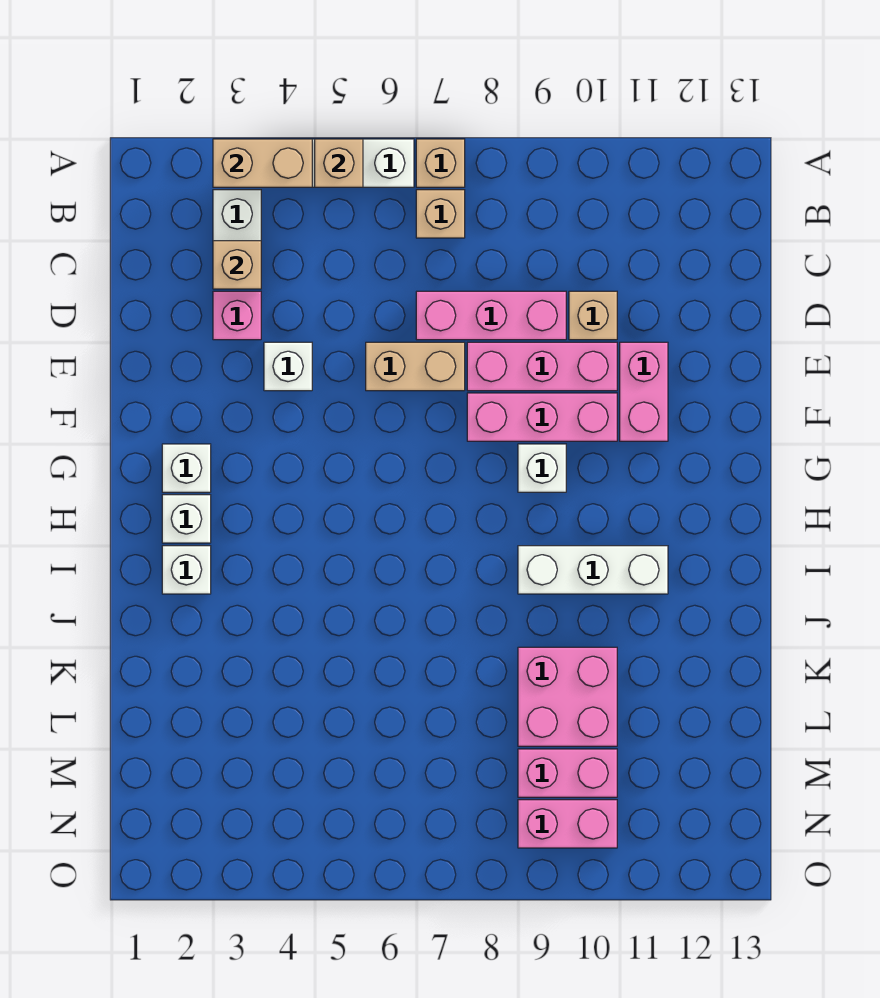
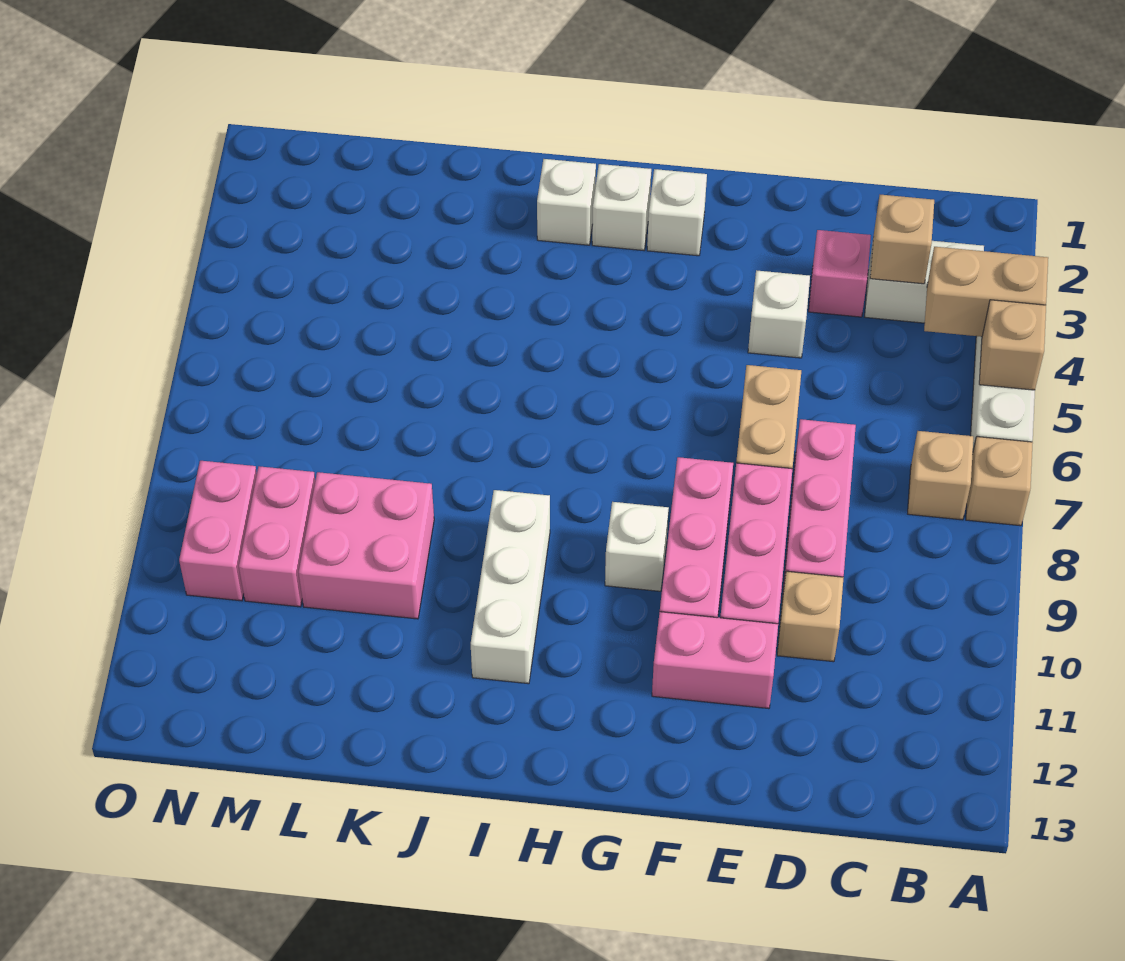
tan 1x2 brick [213,139,312,187] -> tan 1x2 brick turned to [924,247,1048,337]

